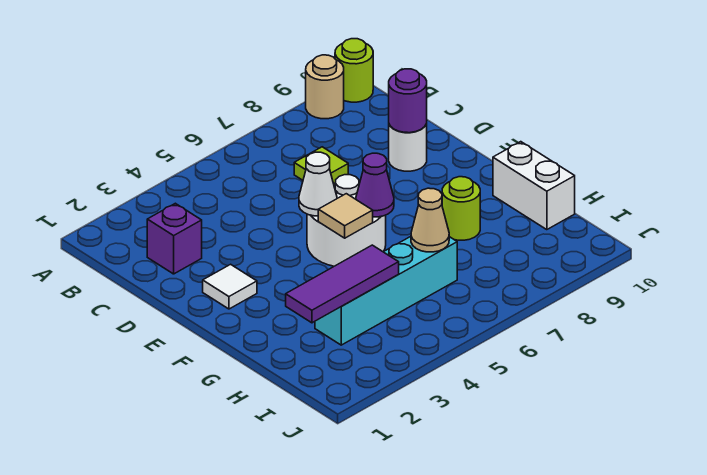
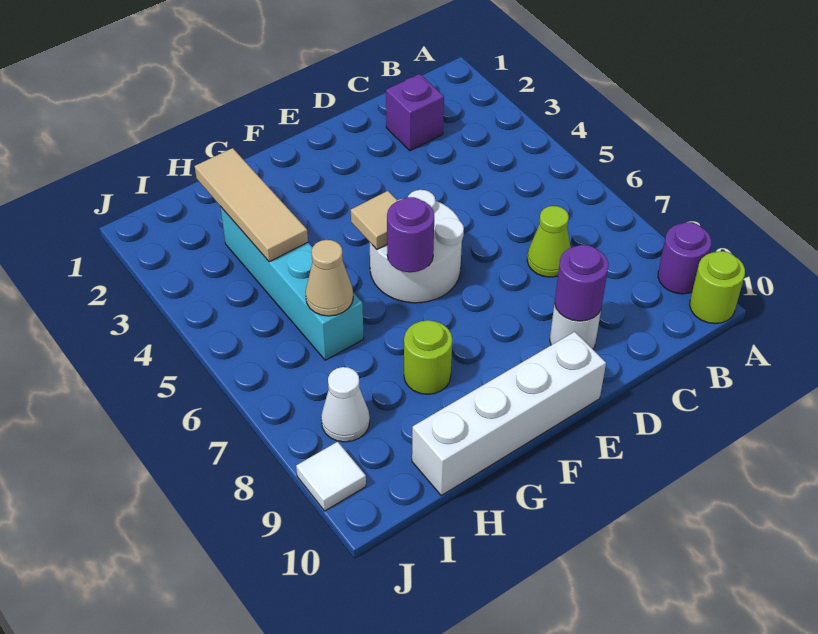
tan 1x1 round brick [306,55,344,119] -> purple 1x1 round brick [658,222,711,294]
lime 1x1 tile [294,147,348,183] -> lime 1x1 cone [527,206,571,277]
white 1x1 tile [203,264,257,309] -> white 1x1 tile moved to [296,442,366,511]
white 1x1 cone [299,152,337,216] -> white 1x1 cone moved to [321,367,370,442]
purple 1x1 cone [356,153,394,217] -> purple 1x1 round brick [387,197,434,272]
white 1x2 brick [493,142,575,230] -> white 1x4 brick [412,332,606,495]
purple 1x3 tile [286,245,399,323] -> tan 1x3 tile [195,148,308,262]

